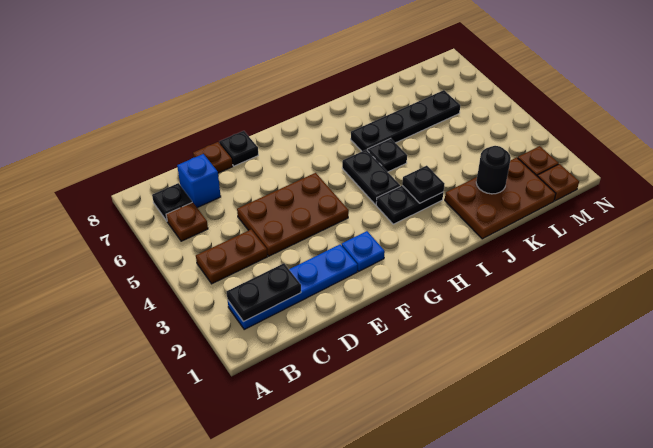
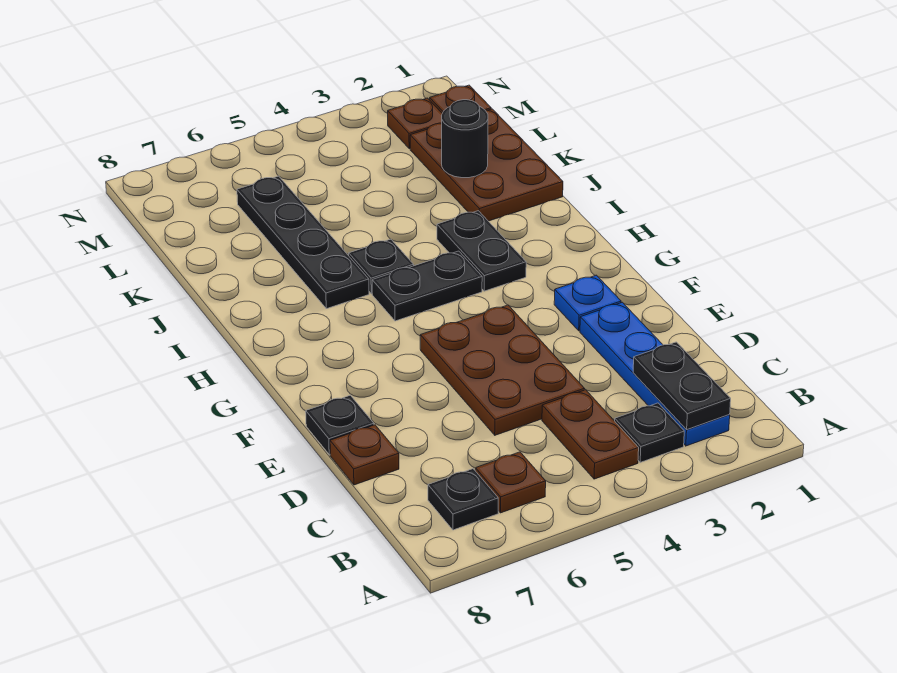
blue 1x1 brick [177,154,221,208] -> none
black 1x1 plate [402,166,444,203] -> black 1x1 plate moved to [615,403,684,462]

